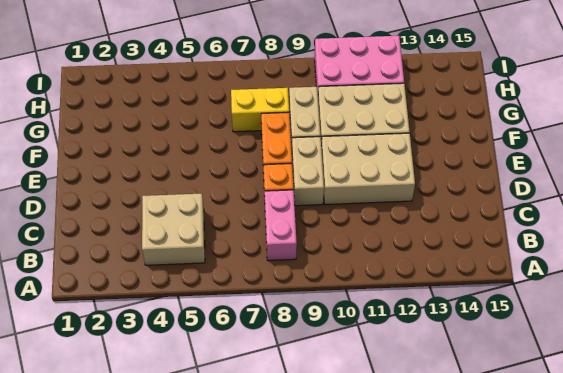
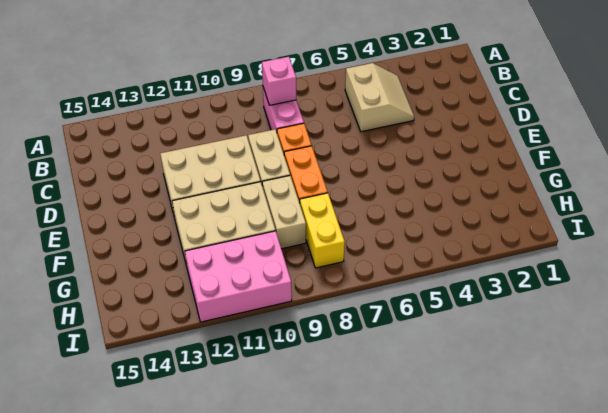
tan 2x2 brick [142,194,205,265] -> tan 2x2 slope [345,63,414,132]
none -> pink 1x1 brick [262,57,296,105]
yellow 1x2 brick [231,88,289,132] -> yellow 1x2 brick turned to [300,193,345,268]

